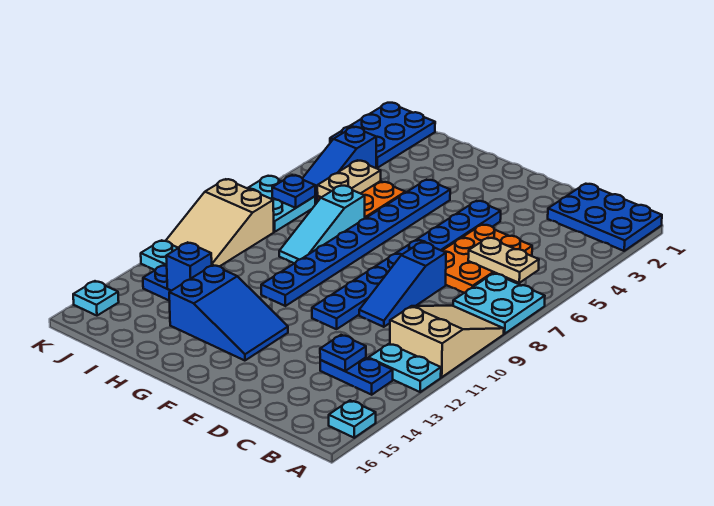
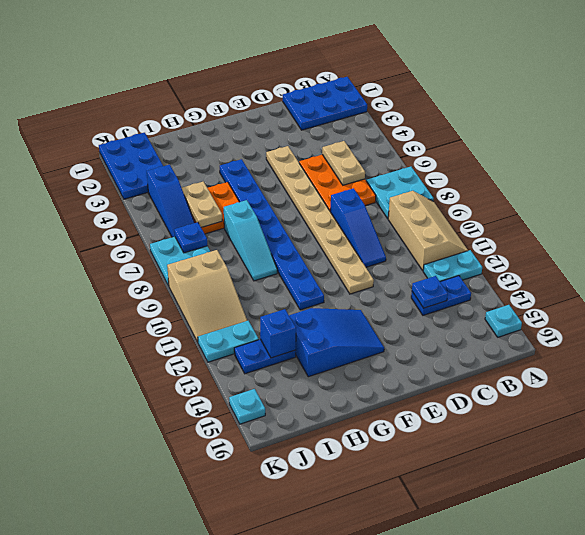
tan 2x3 slope [390,306,504,377] -> tan 2x3 slope turned to [388,191,468,271]
tan 1x2 plate [468,238,539,283] -> tan 1x2 plate turned to [322,141,365,185]
blue 1x8 plate [312,201,501,329] -> tan 1x8 plate [266,146,374,294]

